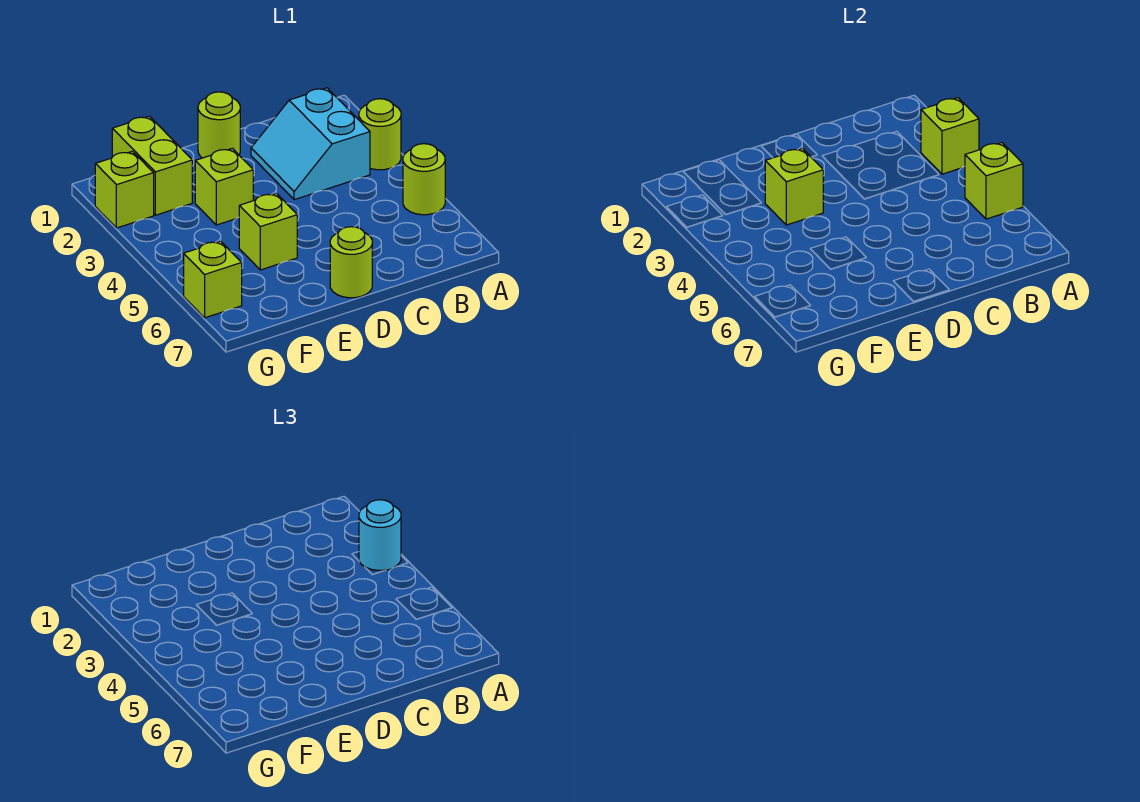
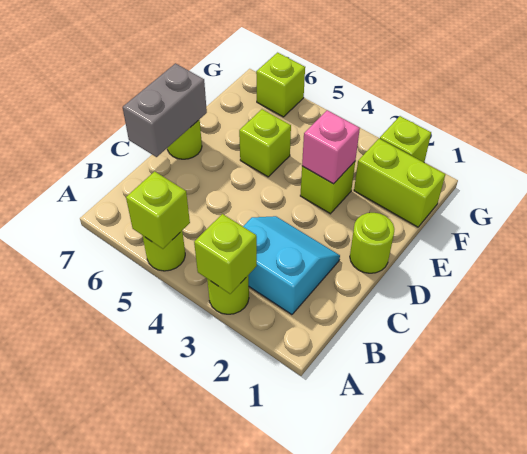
cyan 1x1 round brick [359,500,401,570] -> none
none -> grey 1x2 brick [123,63,207,157]
lime 1x1 brick [765,148,823,225] -> pink 1x1 brick [302,110,360,184]

